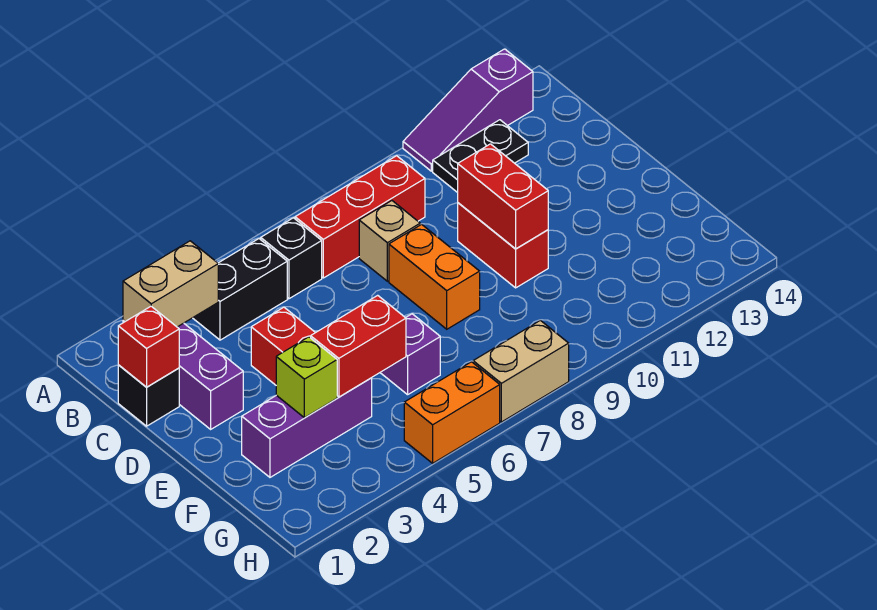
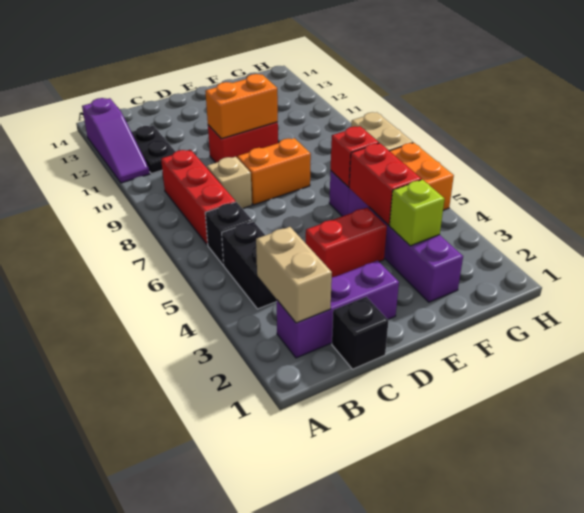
red 1x1 brick [118,306,179,387] -> red 1x1 brick moved to [331,126,379,187]
red 1x2 brick [458,144,548,249] -> orange 1x2 brick [205,74,278,139]

